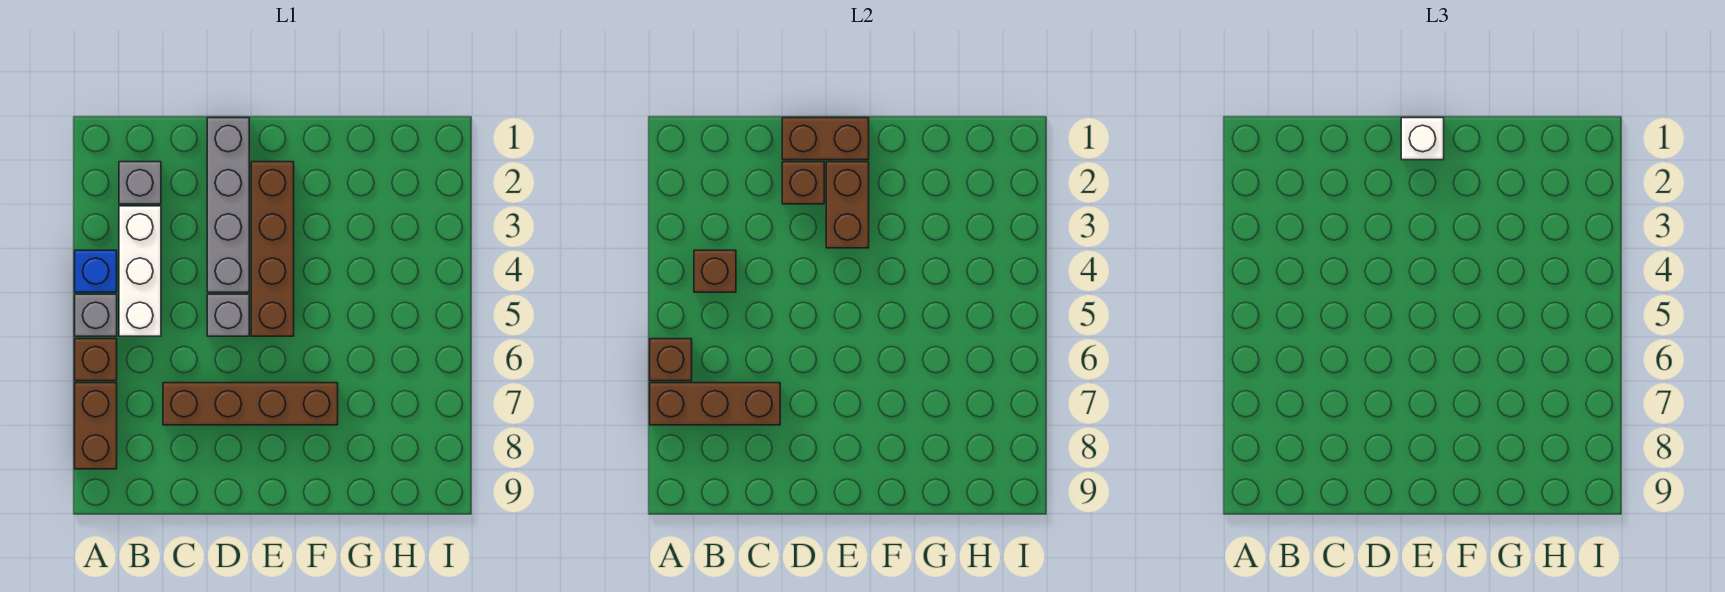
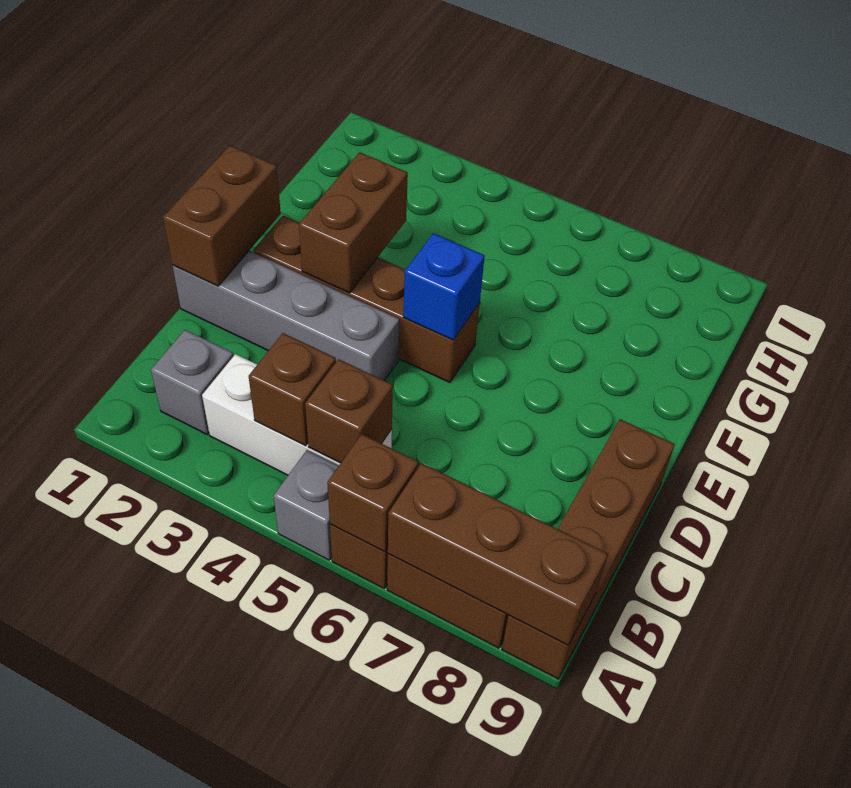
blue 1x1 brick [75,250,117,292] -> blue 1x1 brick moved to [403,233,485,340]
brown 1x3 brick [650,383,780,425] -> brown 1x3 brick turned to [388,463,608,645]
brown 1x4 brick [163,383,338,425] -> brown 1x4 brick moved to [502,419,675,679]
brown 1x1 brick [782,162,824,204] -> brown 1x1 brick moved to [305,359,393,463]
grey 1x1 brick [207,294,249,336] -> none
white 1x1 brick [1401,118,1444,160] -> none
brown 1x2 brick [826,162,869,248] -> brown 1x2 brick turned to [299,152,408,293]

